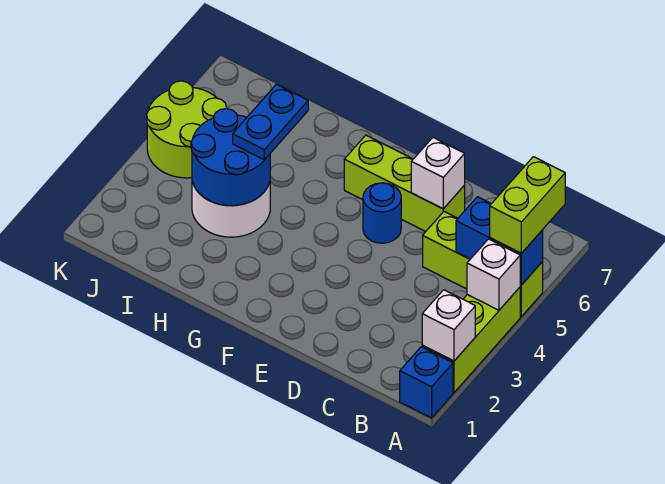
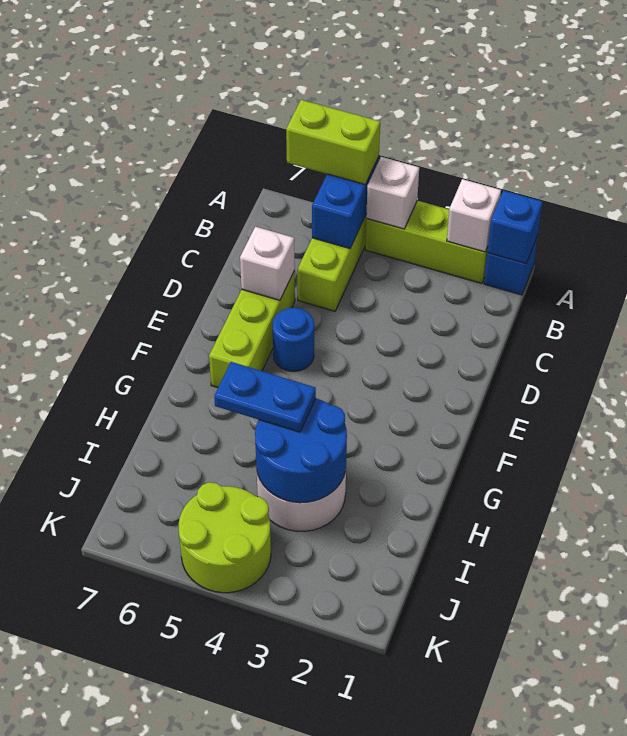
none -> blue 1x1 brick [487,191,543,264]

